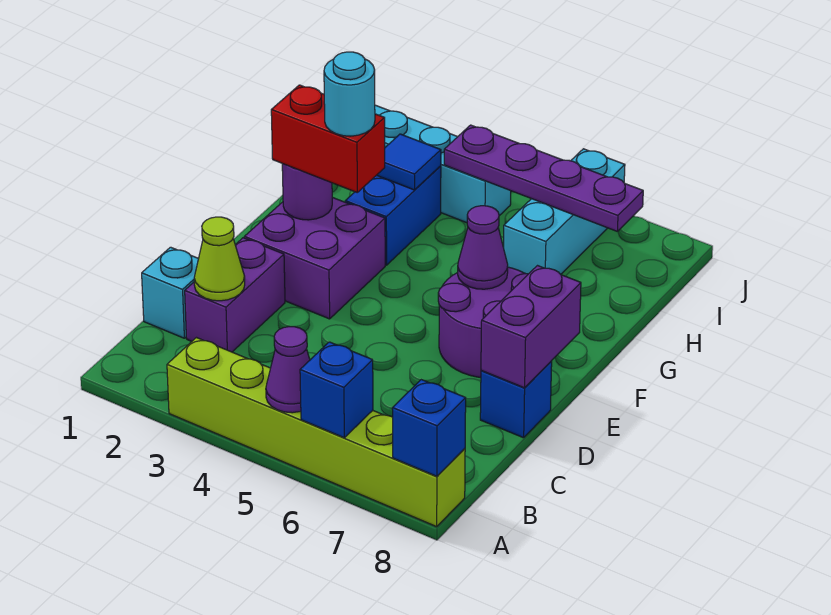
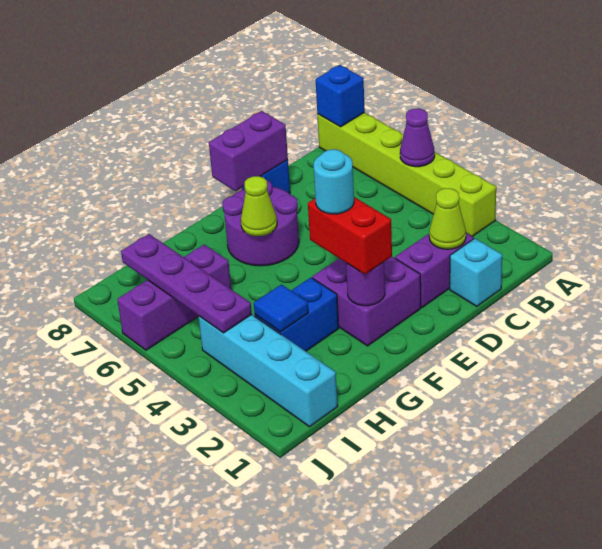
blue 1x1 brick [300,342,373,438] -> none
purple 1x1 cone [458,206,508,289] -> lime 1x1 cone [241,176,277,236]
cyan 1x3 brick [503,149,625,274] -> purple 1x3 brick [117,244,231,350]

